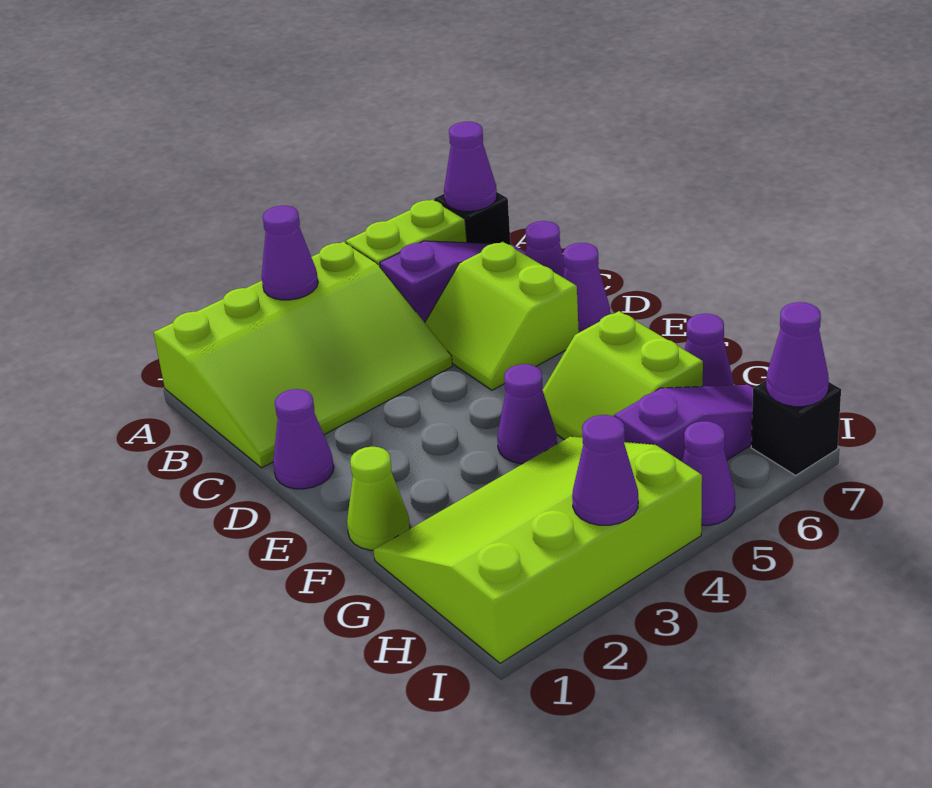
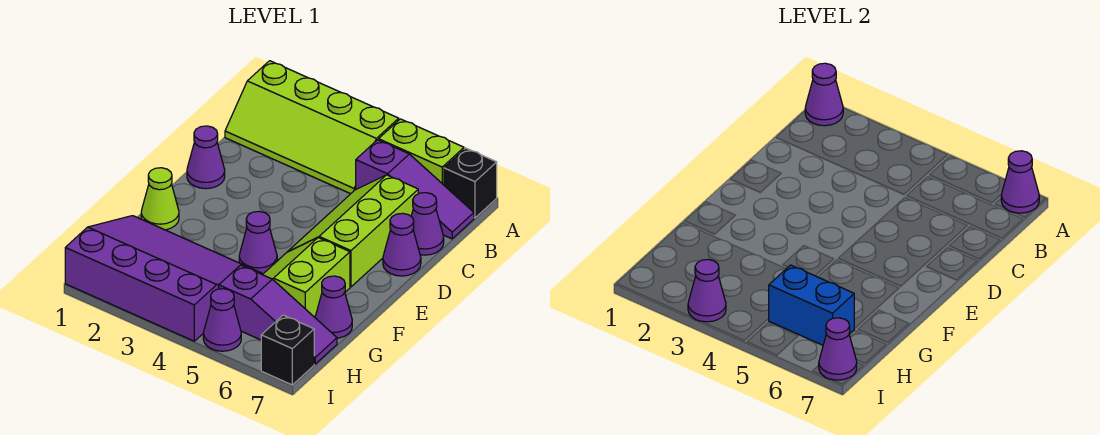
lime 3x4 slope [154,242,452,468] -> lime 2x4 slope [225,61,399,194]
purple 1x1 cone [262,206,318,300] -> purple 1x1 cone moved to [805,63,843,126]
lime 2x2 slope [425,242,579,390] -> lime 2x3 slope [288,175,418,287]
lime 3x4 slope [373,436,702,663] -> purple 3x4 slope [65,216,262,341]
none -> blue 1x2 brick [768,265,854,345]

